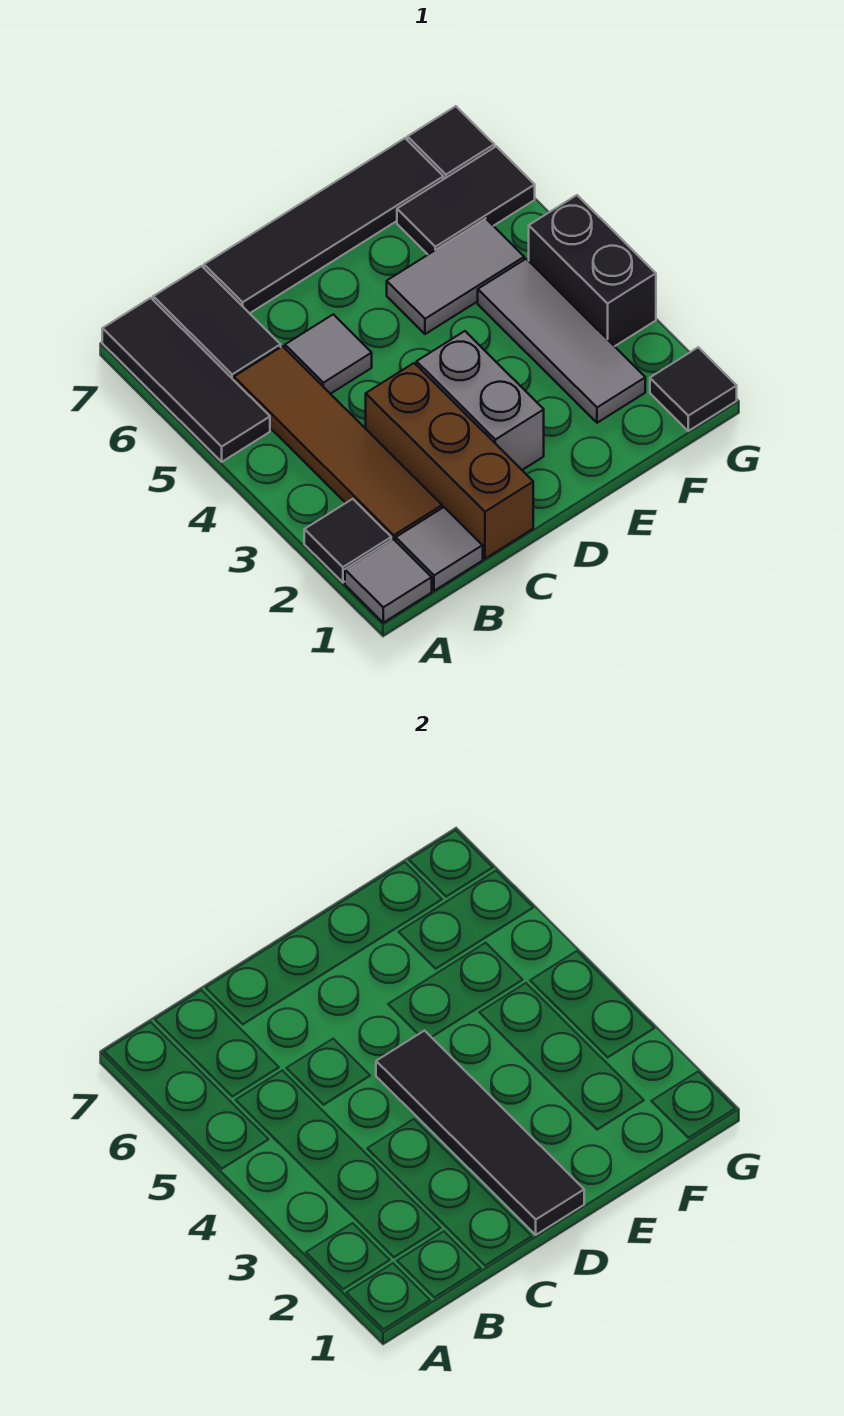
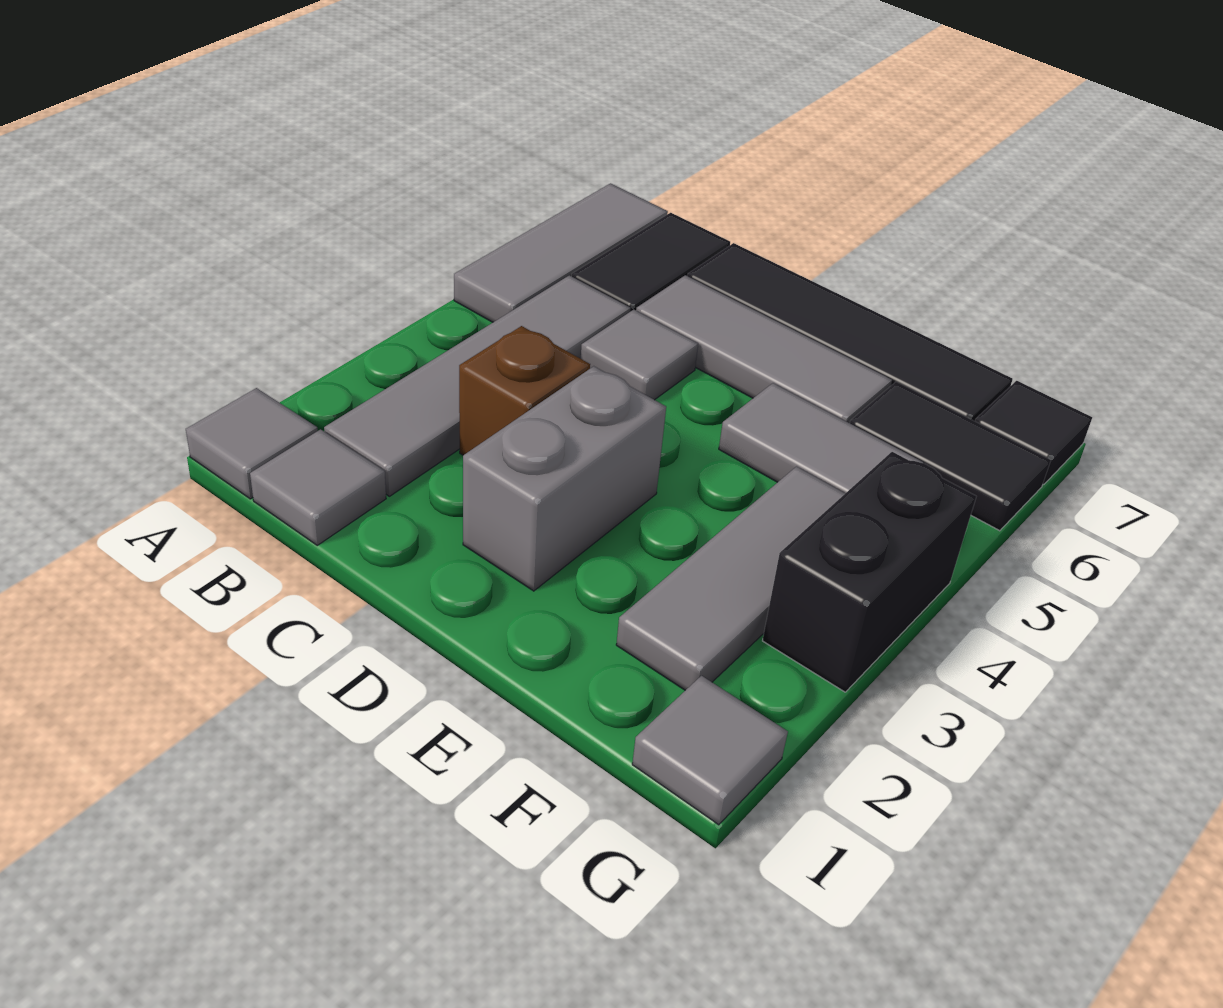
black 1x1 tile [304,499,391,582] -> none
black 1x3 tile [102,298,270,462] -> grey 1x3 tile [454,183,668,322]
brown 1x4 tile [234,346,442,541] -> grey 1x4 tile [324,275,631,496]
brown 1x3 brick [366,363,533,559] -> brown 1x1 brick [459,326,590,455]
none -> grey 1x3 tile [636,275,892,423]
black 1x4 tile [376,1031,584,1235] -> none
black 1x1 tile [650,347,737,431] -> grey 1x1 tile [632,676,788,825]

